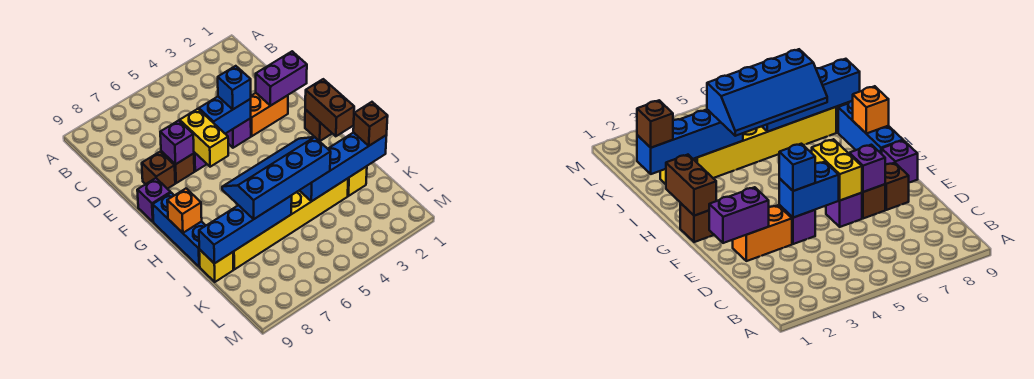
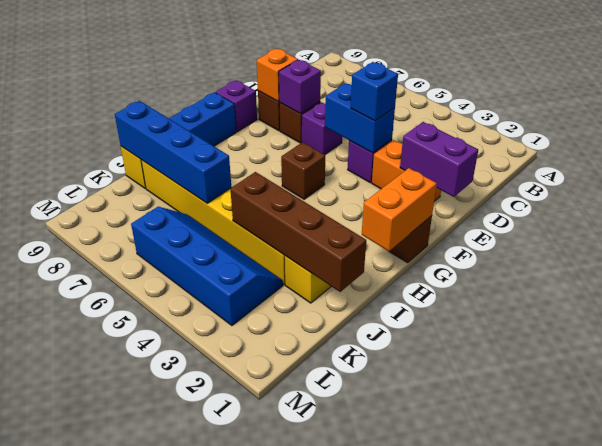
yellow 1x2 brick [180,109,228,167] -> none
brown 1x2 brick [305,79,354,136] -> orange 1x2 brick [362,168,437,251]
orange 1x1 brick [167,189,202,233] -> orange 1x1 brick moved to [257,49,298,102]
blue 2x4 slope [222,137,331,219] -> blue 2x4 slope moved to [131,207,283,326]
blue 1x4 brick [299,132,387,201] -> brown 1x4 brick [230,172,366,292]
brown 1x1 brick [353,102,388,146] -> brown 1x1 brick moved to [281,142,325,199]

